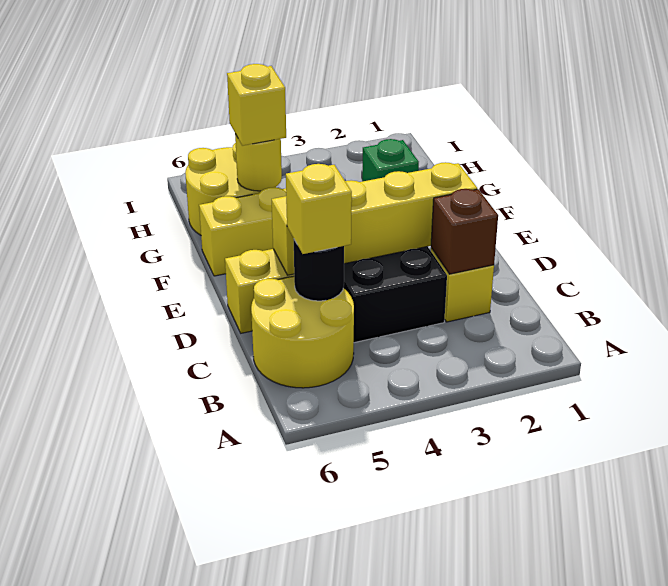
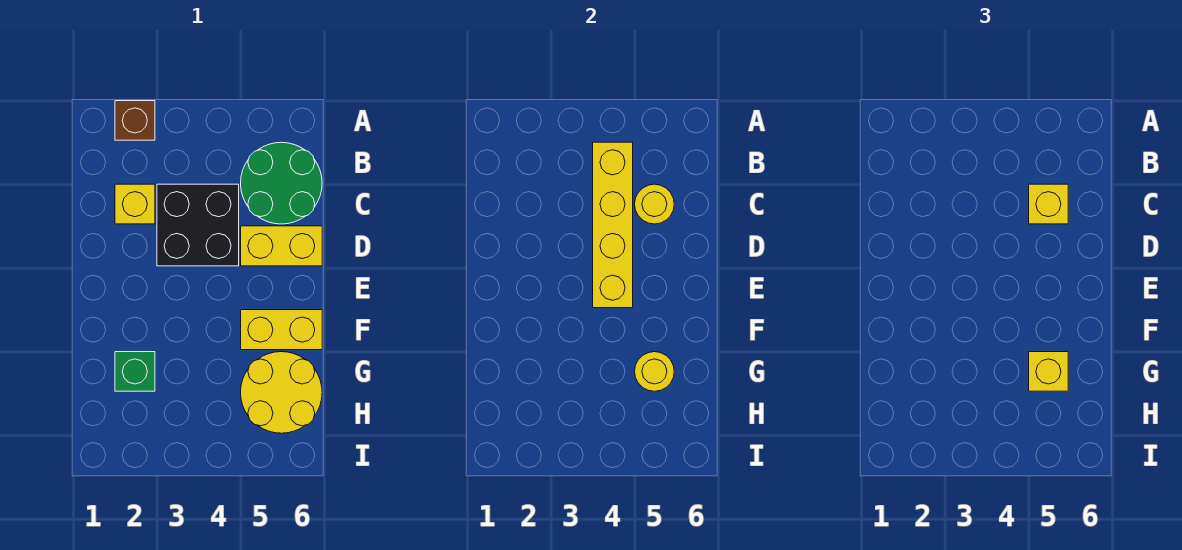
yellow 2x2 round brick [251,276,354,388] -> green 2x2 round brick [241,142,322,224]
brown 1x1 brick [431,189,498,274] -> brown 1x1 brick moved to [115,101,155,140]
black 1x1 round brick [294,240,344,301] -> yellow 1x1 round brick [635,184,674,224]
yellow 1x4 brick [272,162,477,275] -> yellow 1x4 brick turned to [593,142,633,308]

